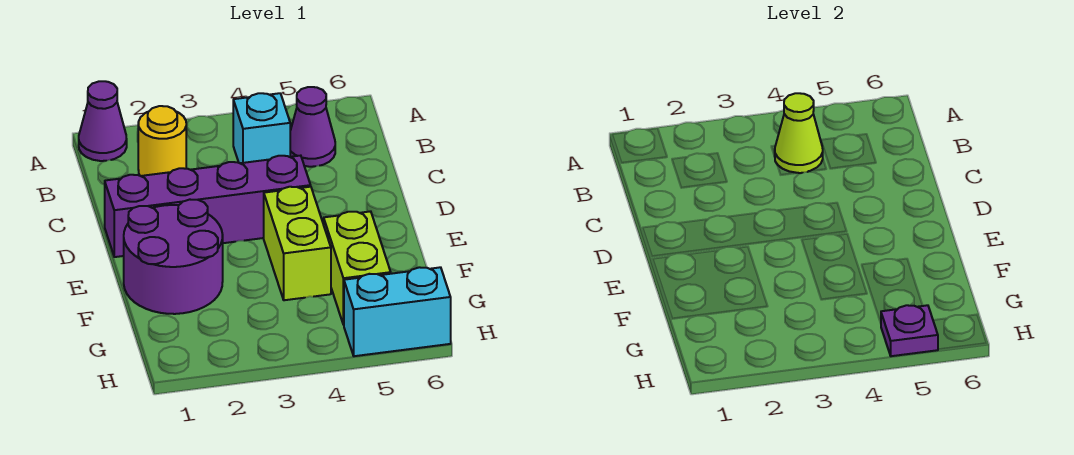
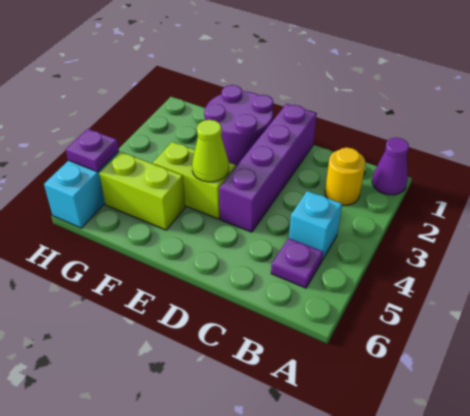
lime 1x1 cone [775,93,823,173] -> lime 1x1 cone moved to [192,120,229,182]
purple 1x1 cone [290,87,335,167] -> purple 1x1 plate [271,238,323,288]

